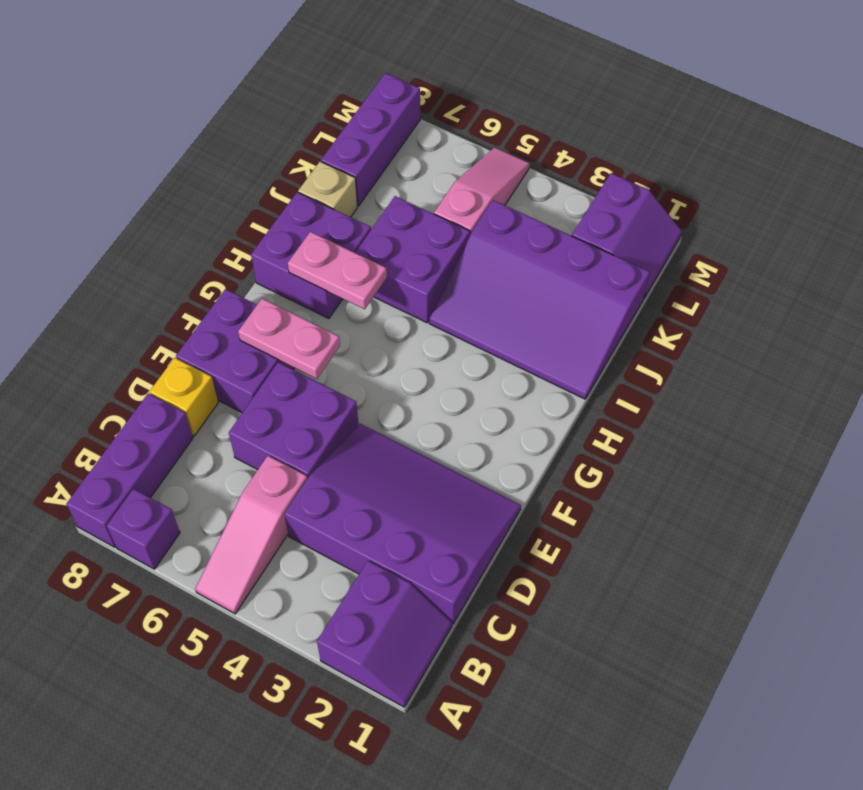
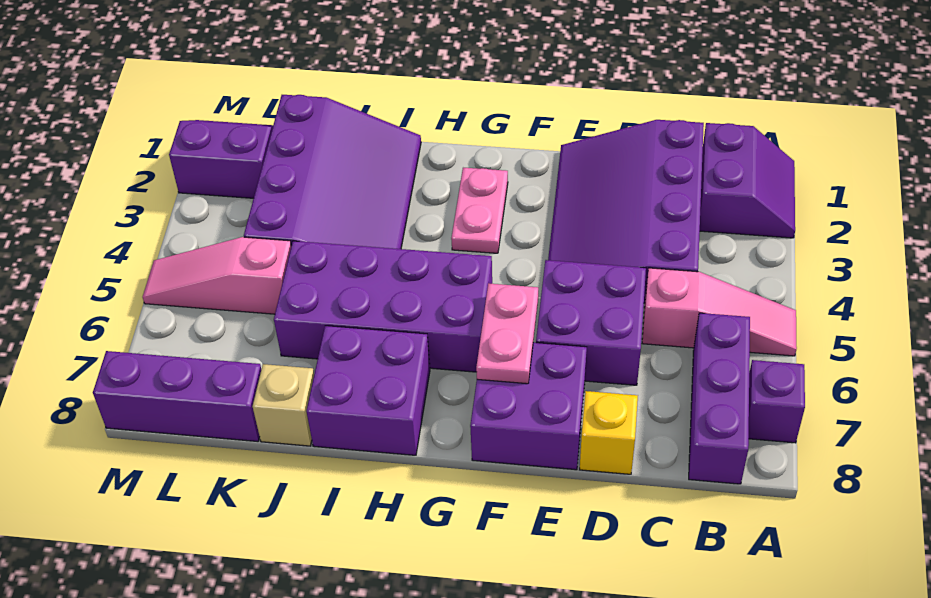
purple 2x2 slope [317,561,452,707] -> purple 2x2 slope turned to [700,123,795,238]
purple 1x3 brick [66,393,193,547] -> purple 1x3 brick turned to [689,313,750,484]
pink 1x2 plate [288,232,387,309] -> pink 1x2 plate moved to [451,168,508,253]
purple 2x2 brick [355,196,470,323] -> purple 2x4 brick [274,241,492,372]

